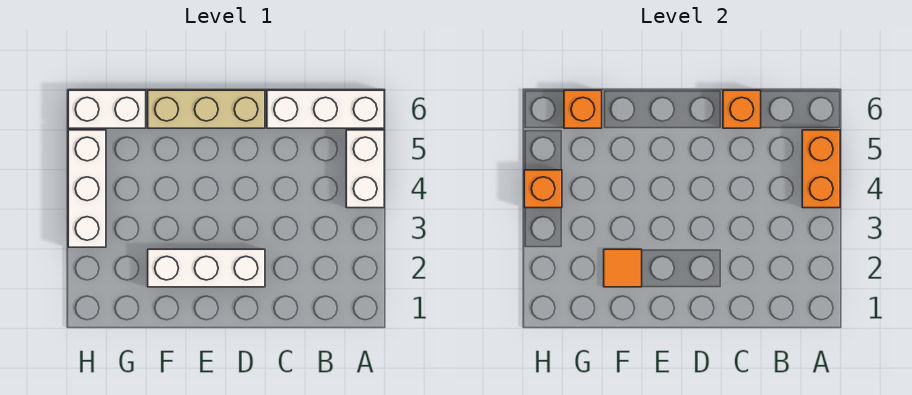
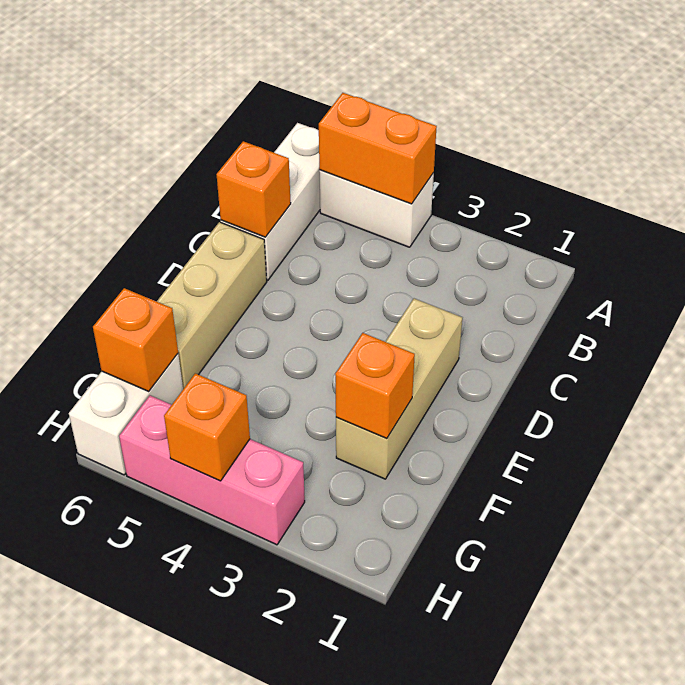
white 1x3 brick [148,249,265,287] -> tan 1x3 brick [336,299,462,479]
orange 1x1 tile [604,249,642,287] -> orange 1x1 brick [335,333,415,438]
white 1x3 brick [68,130,106,247] -> pink 1x3 brick [119,395,305,545]

